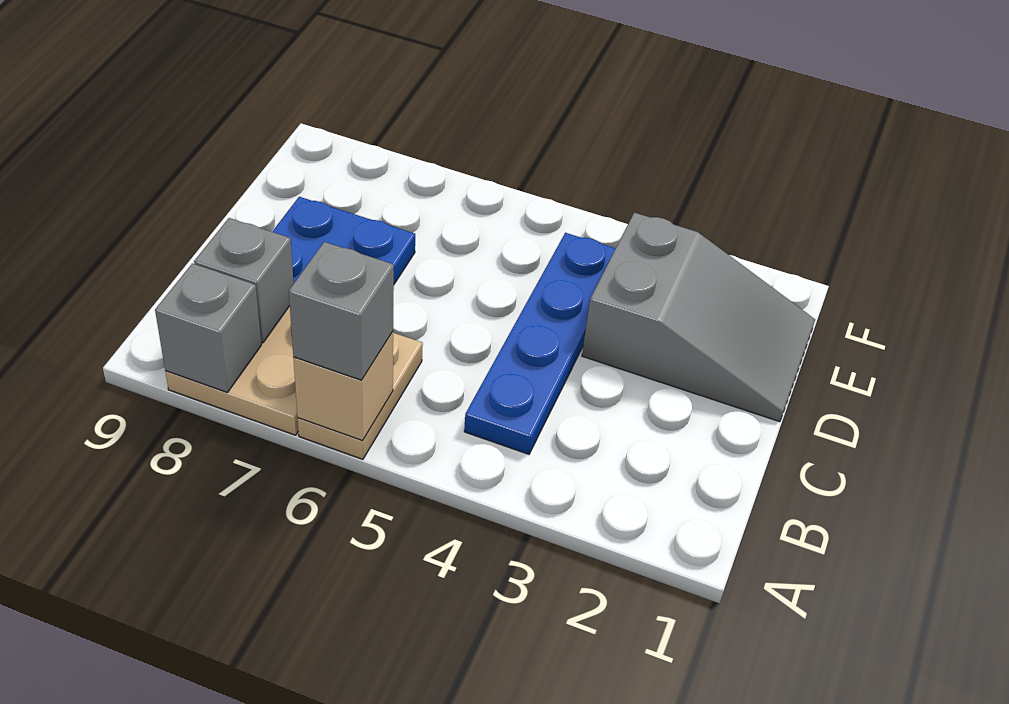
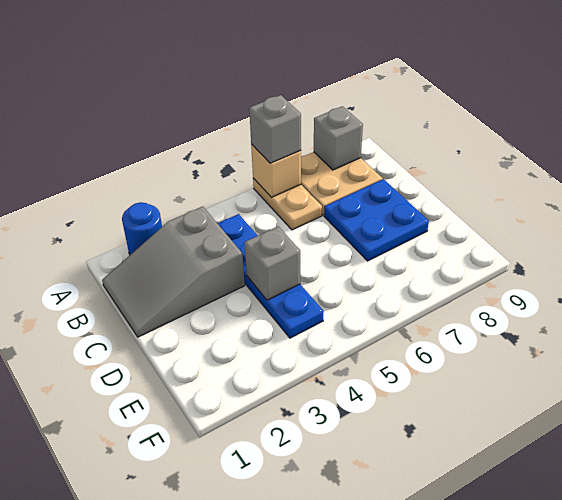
none -> blue 1x1 round brick [122,202,162,255]
grey 1x1 brick [194,218,294,343] -> grey 1x1 brick moved to [244,226,300,300]
grey 2x3 slope [582,213,815,422] -> grey 2x3 slope moved to [102,206,245,337]

